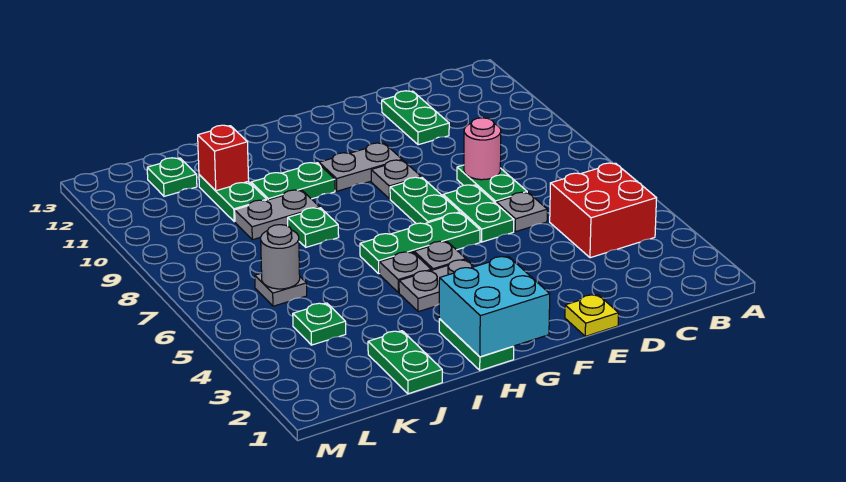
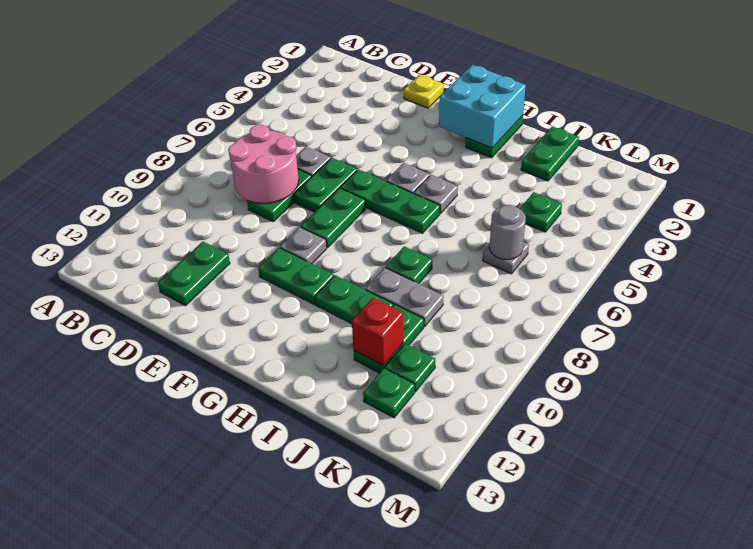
red 2x2 brick [550,163,657,258] -> none
pink 1x1 round brick [464,118,501,180] -> pink 2x2 round brick [228,125,299,203]
grey 1x2 plate [319,143,402,191] -> green 1x2 plate [258,248,334,305]
grey 1x2 plate [399,260,474,312] -> none
none -> green 1x1 plate [385,343,435,392]

